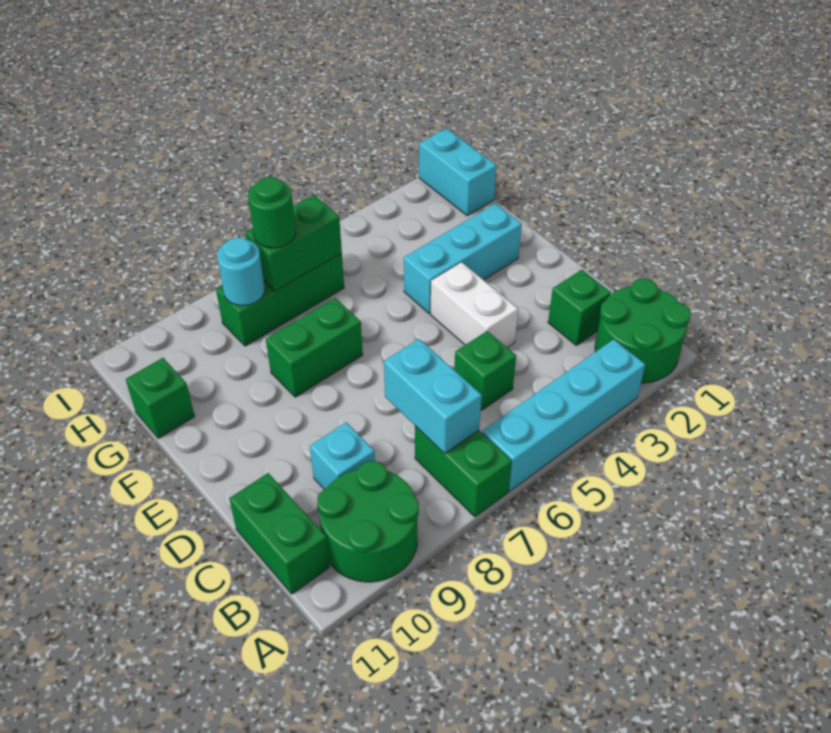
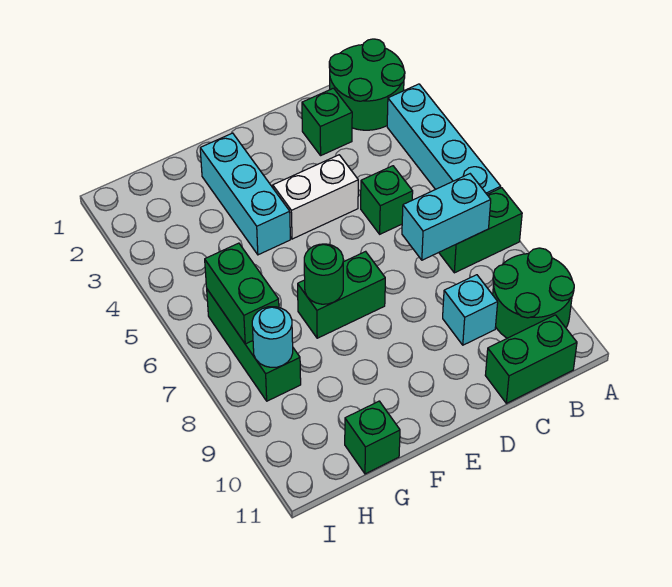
green 1x2 brick [266,298,363,397] -> green 1x2 brick turned to [298,251,385,338]
cyan 1x2 brick [419,128,497,216] -> none
green 1x1 round brick [248,177,296,248] -> green 1x1 round brick moved to [304,244,343,304]

